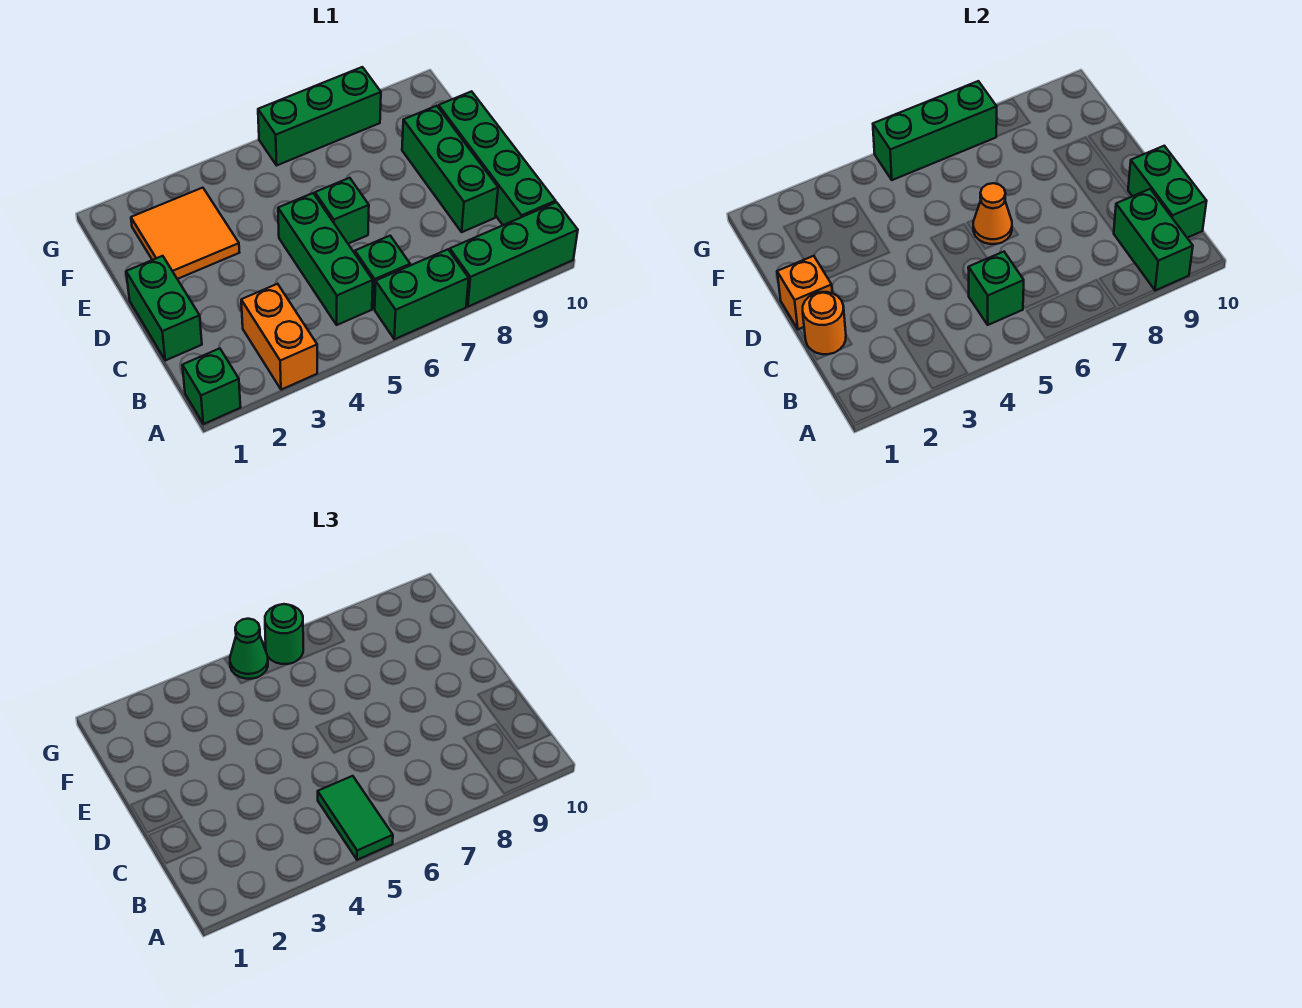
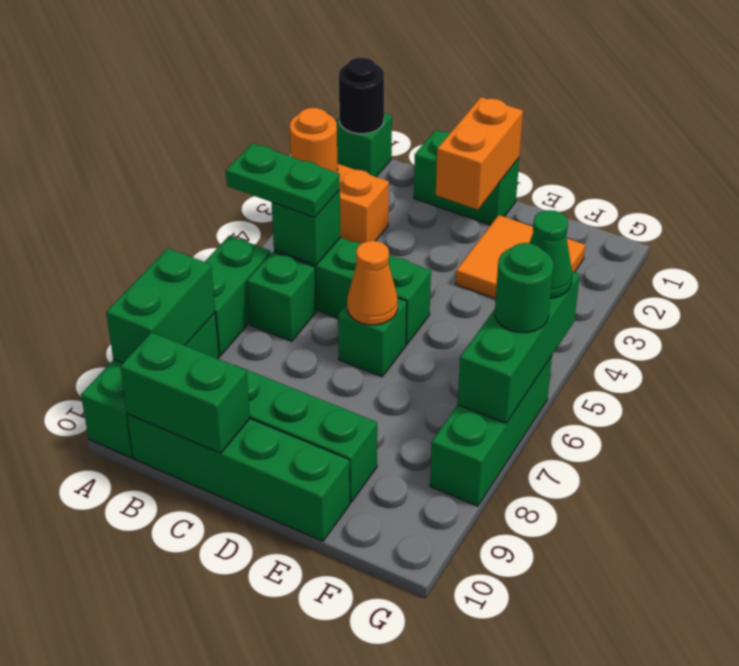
none -> black 1x1 round brick [339,57,384,134]
green 1x2 tile [318,776,393,860] -> green 1x2 plate [226,143,340,217]
green 1x2 brick [1114,189,1193,291] -> green 1x2 brick turned to [106,248,215,363]
orange 1x1 round brick [803,292,846,354] -> orange 1x1 round brick moved to [290,108,338,173]
orange 1x1 brick [777,256,832,330] -> orange 1x2 brick [436,97,523,210]

